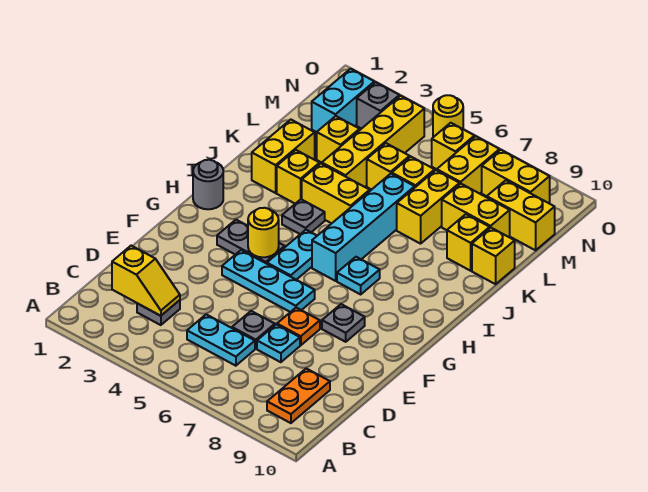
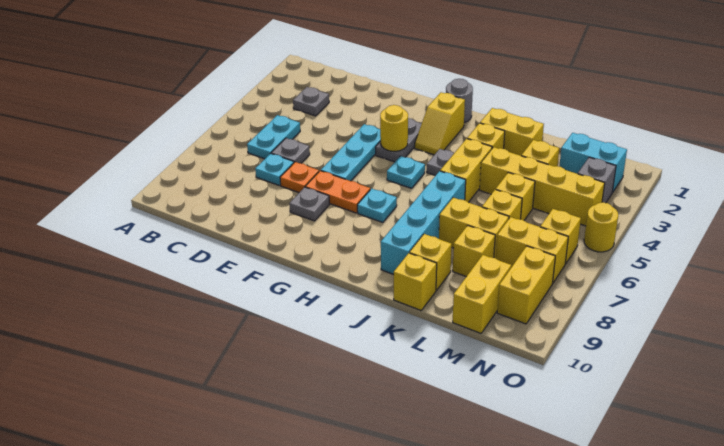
orange 1x2 plate [267,369,330,423] -> orange 1x2 plate moved to [305,171,370,213]
yellow 1x2 slope [112,246,180,316] -> yellow 1x2 slope moved to [415,92,465,155]
cyan 1x2 plate [267,230,317,280] -> cyan 1x1 plate [387,156,425,188]
cyan 1x4 brick [312,174,415,281] -> cyan 1x4 brick turned to [381,171,466,274]
yellow 1x2 brick [442,184,510,237] -> yellow 1x1 brick [453,225,495,277]

